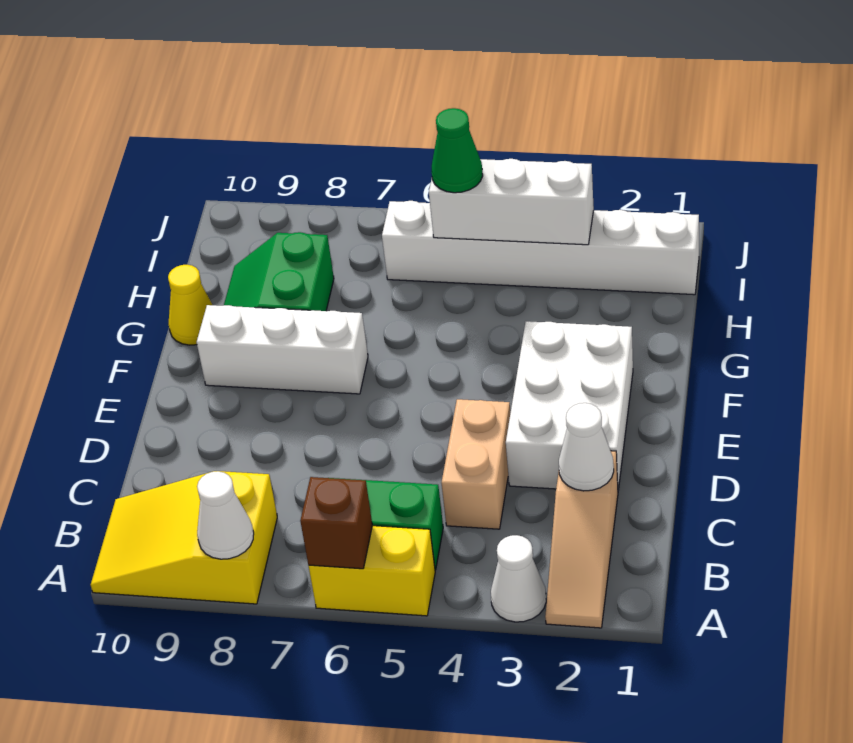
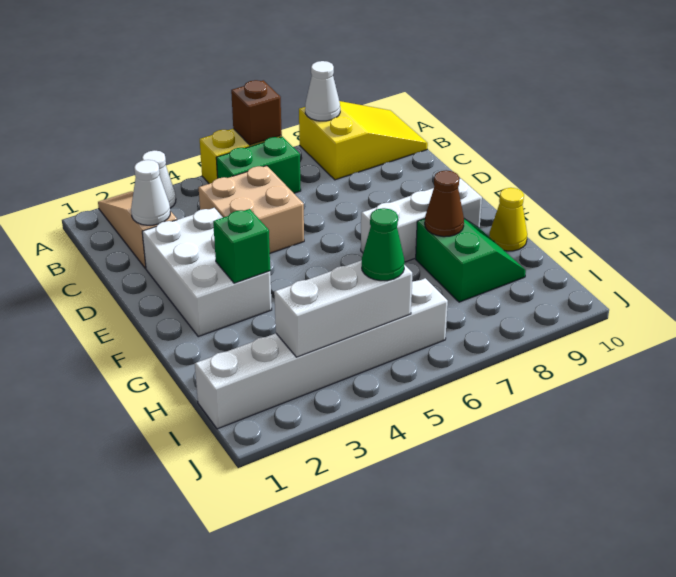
tan 1x2 brick [442,399,510,529] -> tan 2x2 brick [199,166,304,253]
none -> green 1x1 brick [213,209,270,283]
none -> brown 1x1 cone [425,170,464,237]

